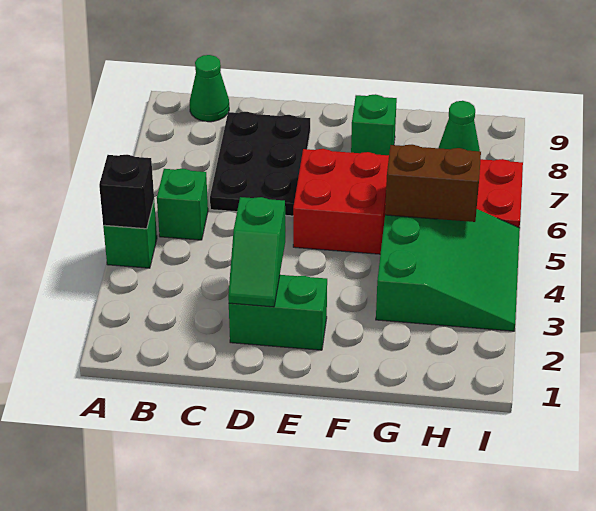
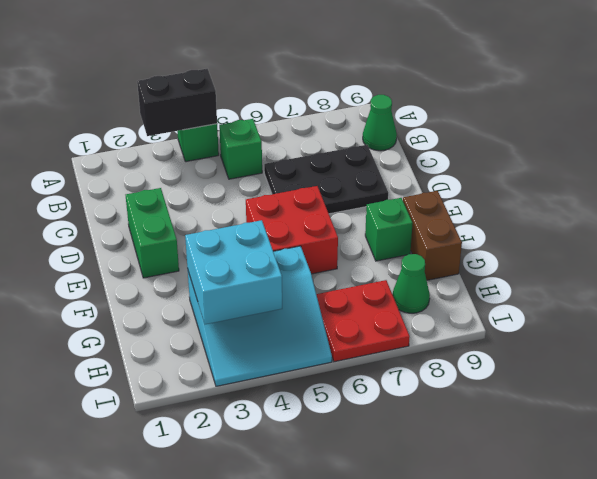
black 1x1 brick [99,155,154,229] -> black 1x2 brick [137,69,217,136]
green 1x2 slope [228,197,285,307] -> none
green 3x3 slope [376,209,520,331] -> cyan 3x3 slope [188,246,332,386]
none -> cyan 2x2 brick [185,220,282,324]
brown 1x2 brick [385,145,481,222] -> brown 1x2 brick moved to [403,191,462,280]

